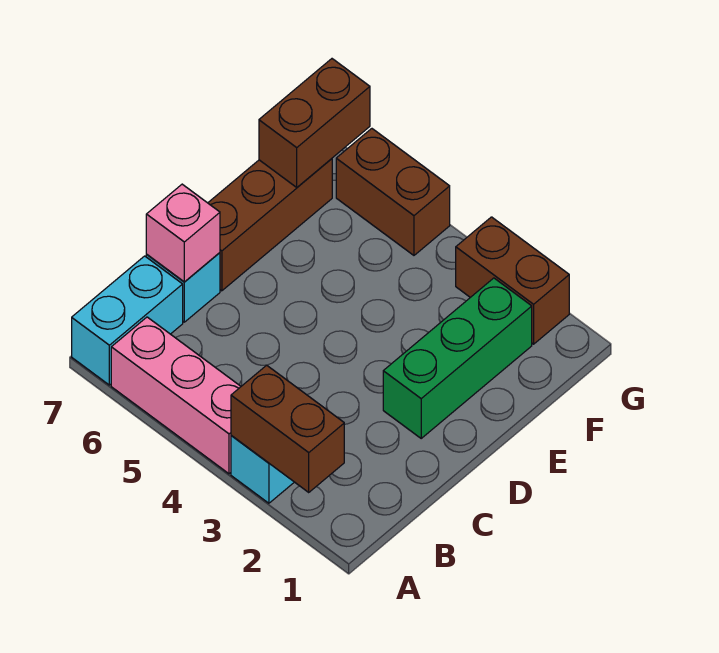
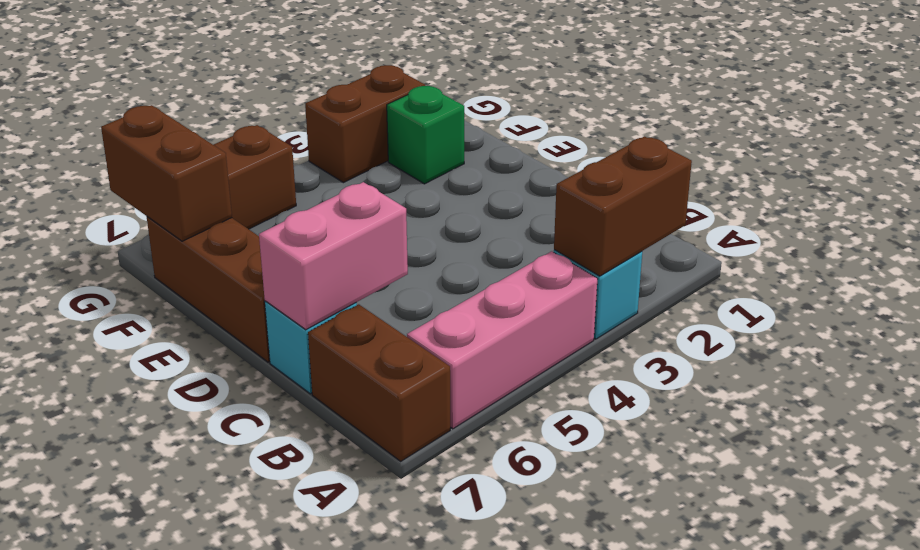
cyan 1x2 brick [72,256,183,385] -> brown 1x2 brick [308,304,450,461]
pink 1x1 brick [146,184,220,282] -> pink 1x2 brick [259,182,408,330]
green 1x3 brick [383,278,532,438] -> green 1x1 brick [387,86,464,184]

